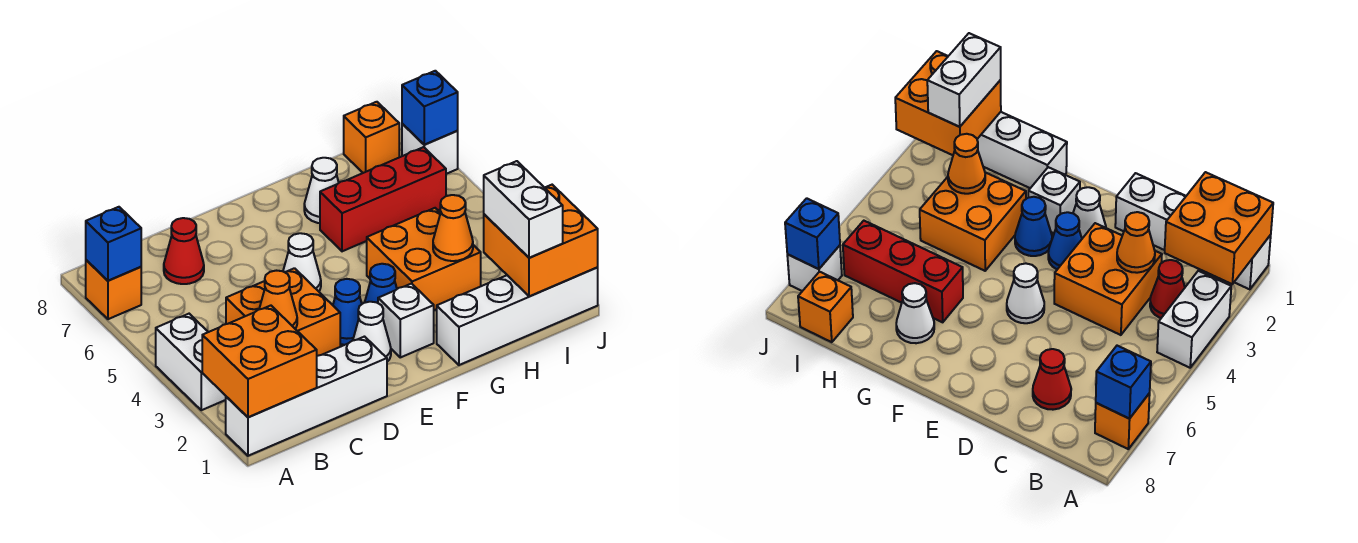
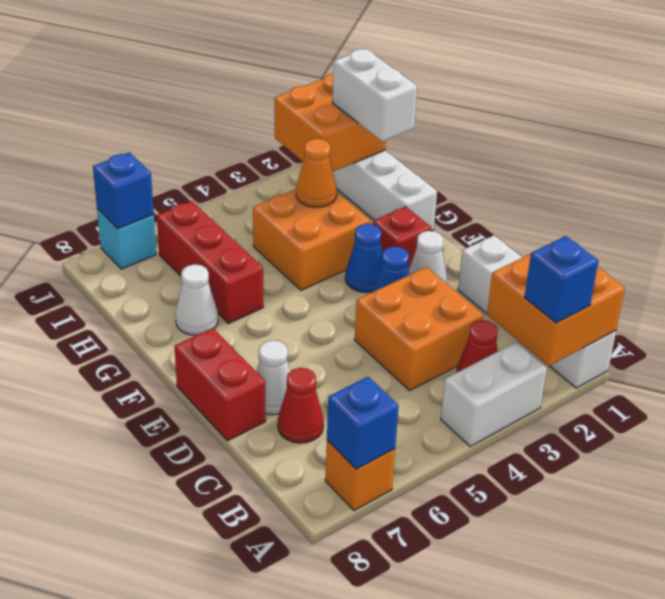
none -> blue 1x1 brick [524,236,598,323]
orange 1x1 cone [259,271,297,329] -> none
none -> red 1x2 brick [175,328,266,441]
white 1x1 cone [283,233,321,291] -> white 1x1 cone moved to [256,340,290,415]
white 1x1 brick [378,284,434,357] -> red 1x1 brick [373,206,431,270]
white 1x2 brick [484,161,563,258] -> white 1x2 brick turned to [332,49,417,141]
orange 1x1 brick [344,102,399,173] -> none
white 1x1 brick [402,124,458,174] -> cyan 1x1 brick [97,208,156,269]

